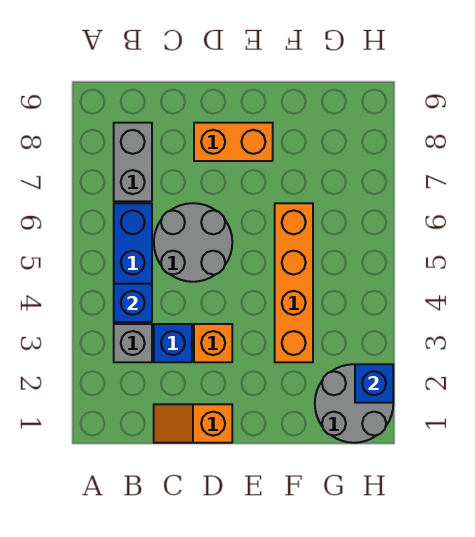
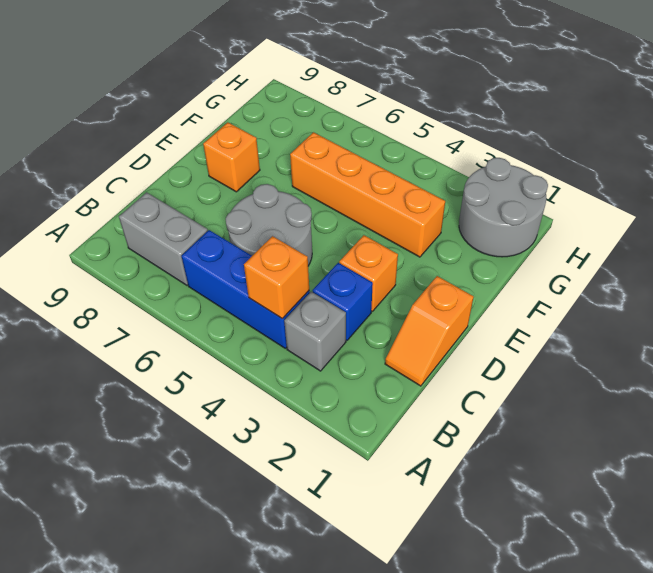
blue 1x1 brick [114,284,152,322] -> orange 1x1 brick [244,236,309,319]
orange 1x2 brick [194,123,273,161] -> orange 1x1 brick [203,122,260,192]
blue 1x1 brick [355,364,393,403] -> none

